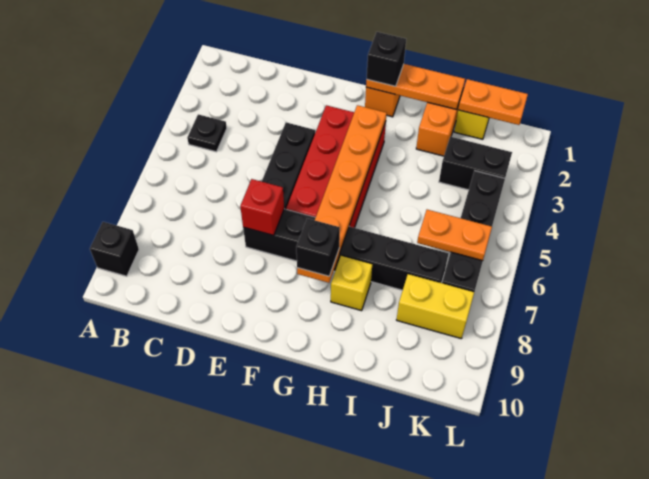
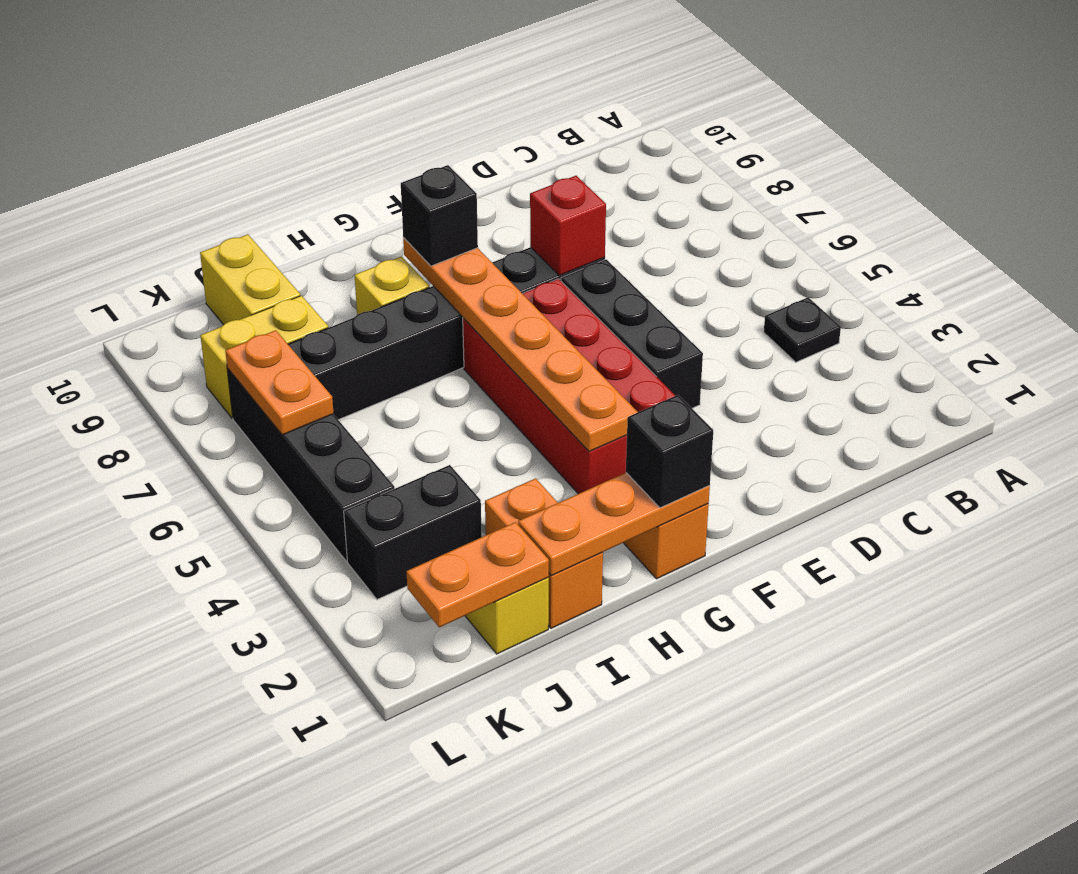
black 1x1 brick [90,222,139,276] -> none
orange 1x2 plate [417,210,492,261] -> orange 1x2 plate turned to [225,330,334,435]
none -> yellow 1x2 brick [200,234,300,325]

